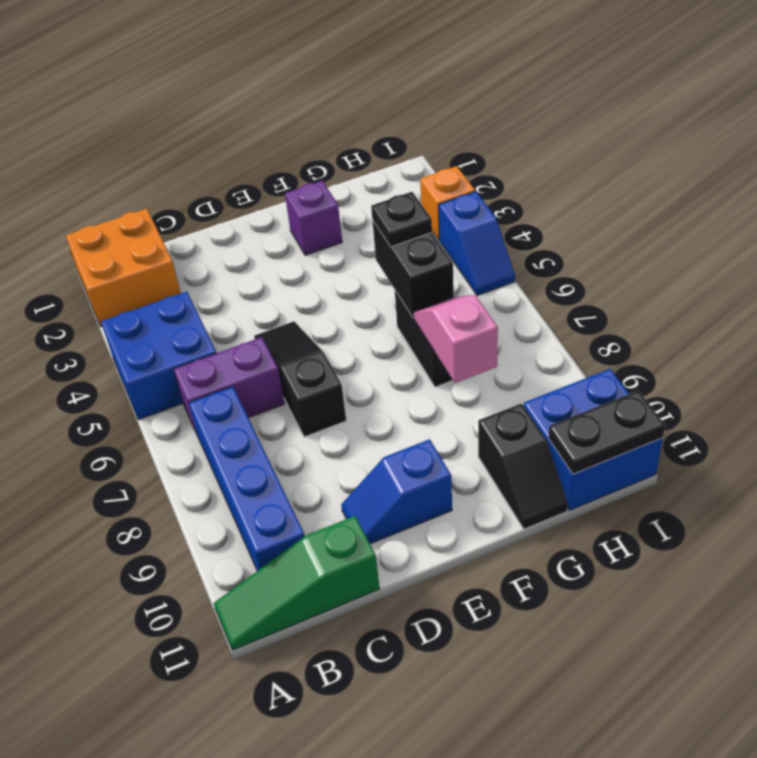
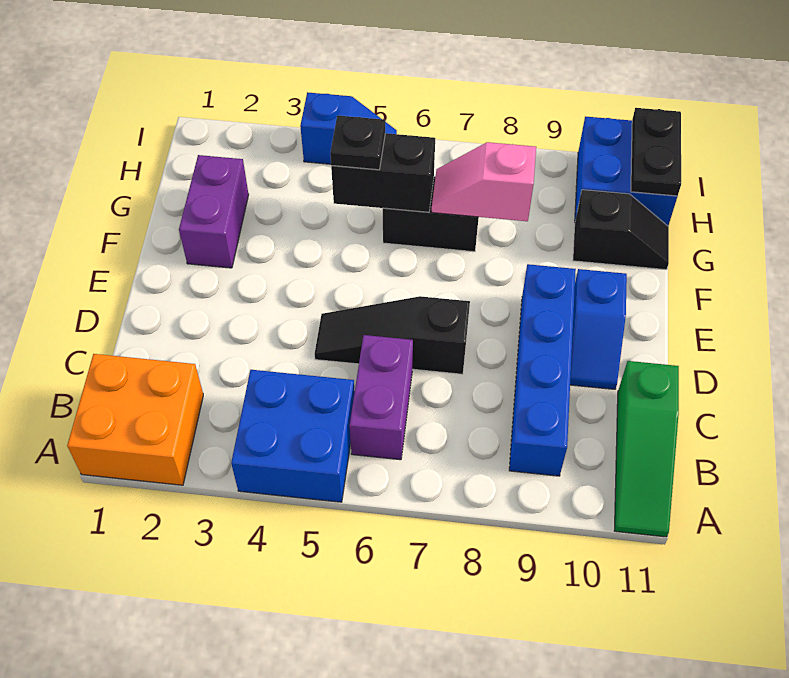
blue 1x4 brick [189,386,305,571] -> blue 1x4 brick turned to [509,264,576,476]
purple 1x1 brick [285,181,342,255] -> purple 1x2 brick [179,155,249,268]
orange 1x1 brick [420,166,475,241] -> none

